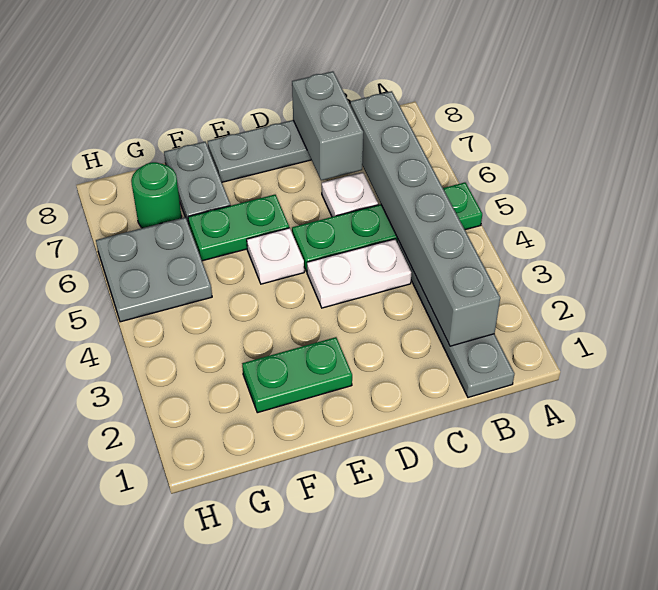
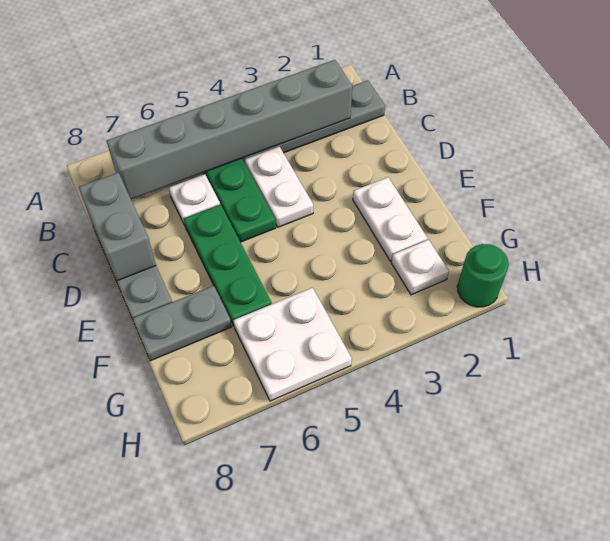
grey 1x2 brick [292,71,363,180] -> grey 1x2 brick turned to [79,173,156,281]
green 1x2 plate [242,337,352,413] -> white 1x2 plate [353,177,428,261]
white 1x1 plate [247,228,304,284] -> white 1x1 plate moved to [391,240,449,295]
green 1x2 plate [188,195,289,261] -> green 1x3 plate [184,204,272,326]
grey 2x2 plate [96,217,212,322] -> white 2x2 plate [233,287,352,401]
green 1x1 round brick [131,162,182,228] -> green 1x1 round brick moved to [457,244,509,307]

